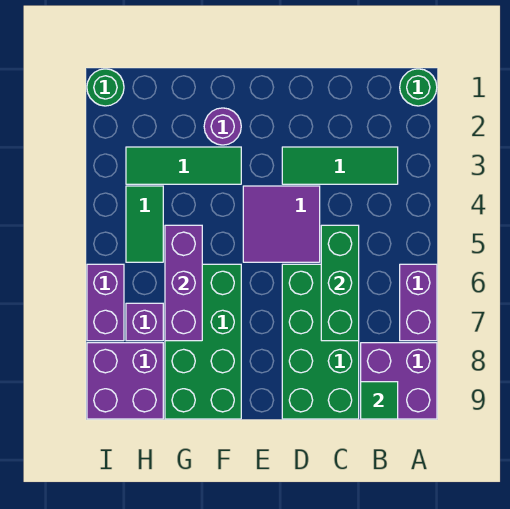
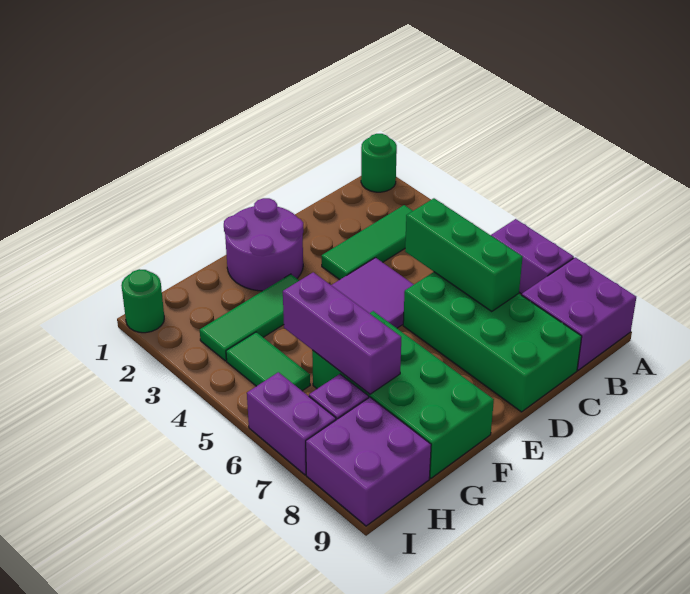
green 1x1 tile [361,382,398,419] -> none
purple 1x1 round brick [204,108,241,145] -> purple 2x2 round brick [224,198,303,291]

